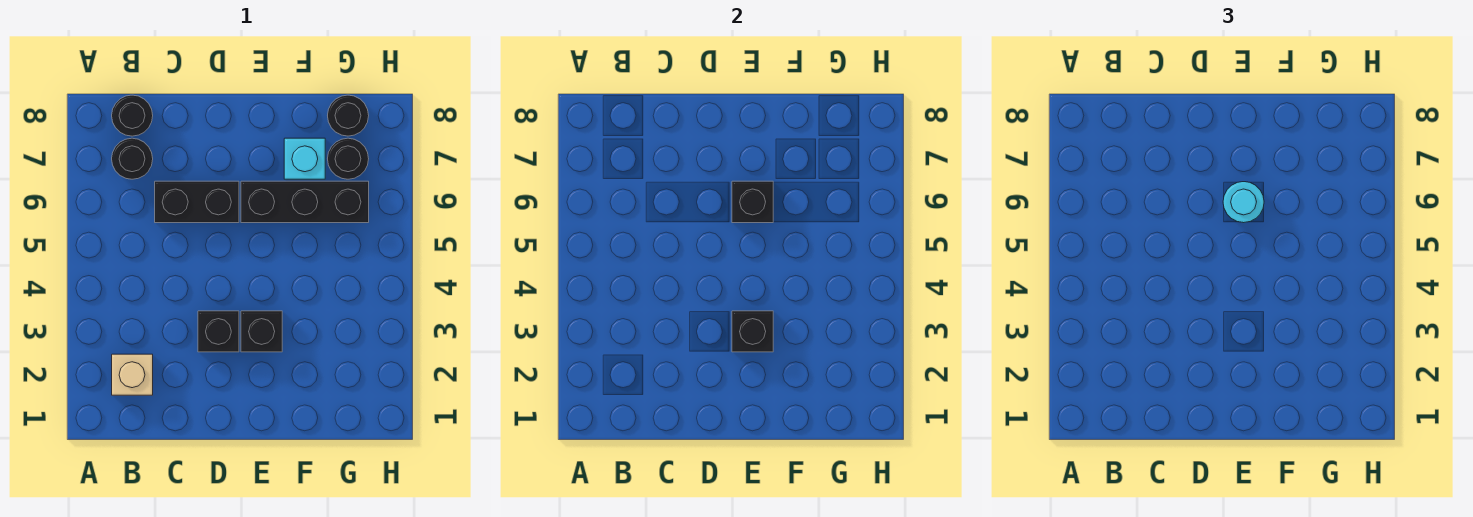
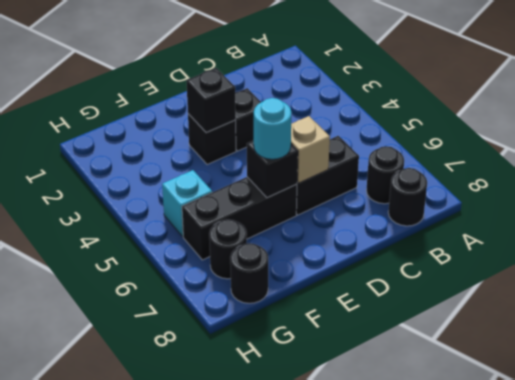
tan 1x1 brick [112,354,153,395] -> tan 1x1 brick moved to [291,116,330,183]
cyan 1x1 brick [284,138,325,179] -> cyan 1x1 brick moved to [162,170,212,237]

